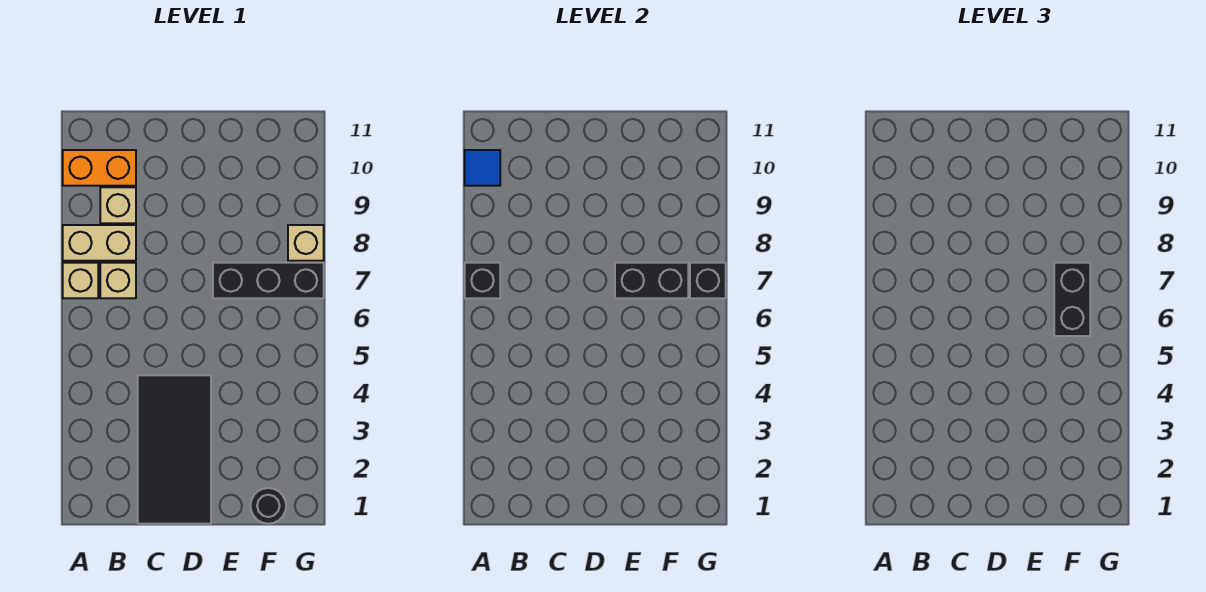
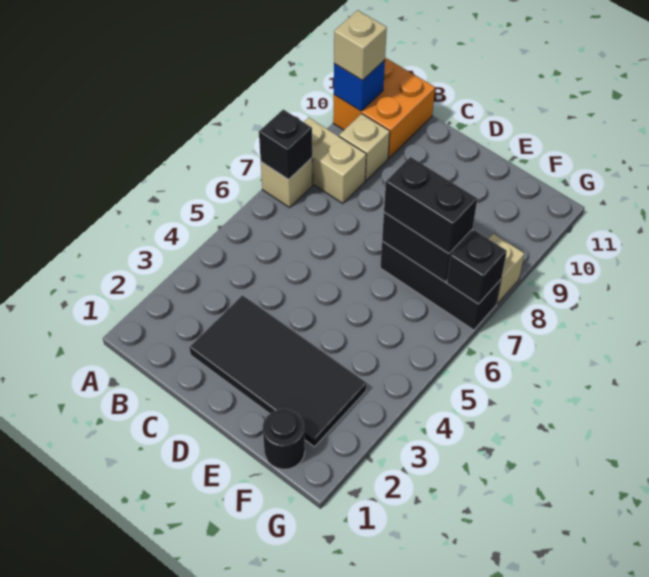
orange 1x2 brick [63,150,136,186] -> orange 2x2 brick [333,58,435,158]
blue 1x1 tile [465,150,500,186] -> blue 1x1 brick [334,60,385,111]
tan 1x1 brick [100,263,136,298] -> tan 1x1 brick moved to [334,10,387,80]
black 2x4 tile [138,375,211,524] -> black 2x4 tile turned to [189,295,367,447]
black 1x2 brick [1054,263,1090,336] -> black 1x2 brick turned to [384,157,477,254]

